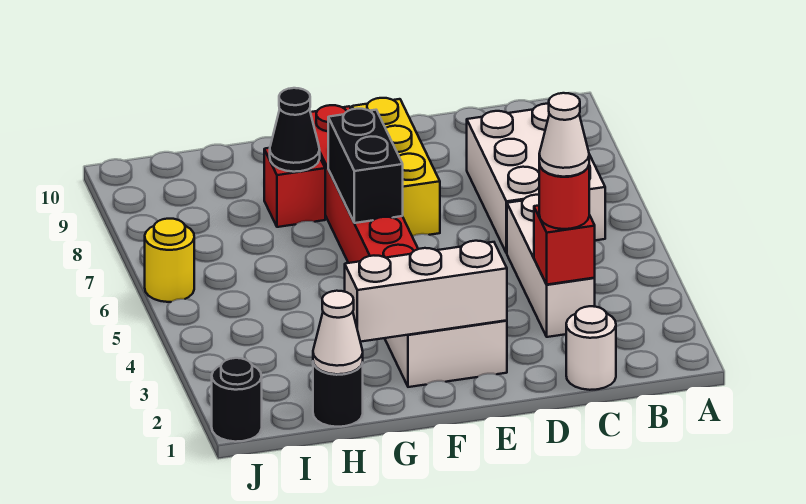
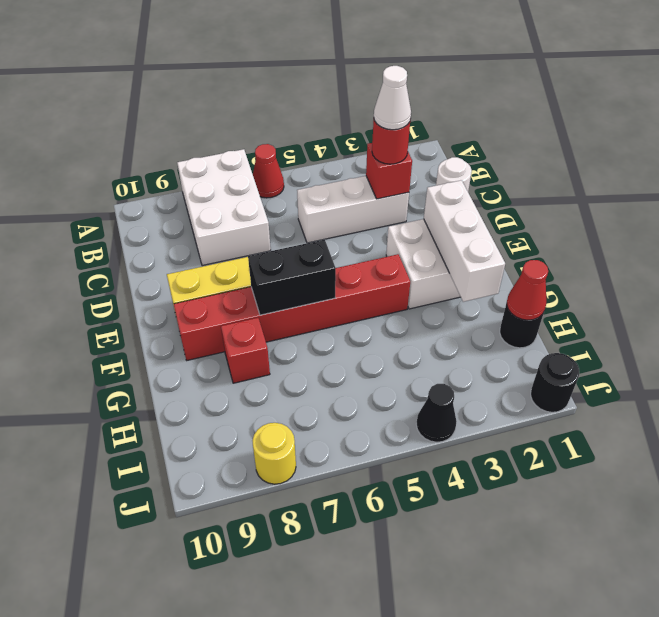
none -> red 1x1 cone [253,144,284,198]
white 2x3 brick [467,104,605,253] -> white 2x3 brick turned to [177,149,271,266]
black 1x1 cone [270,88,320,172] -> black 1x1 cone moved to [416,384,457,442]
white 1x1 cone [313,291,363,374] -> red 1x1 cone [507,260,548,320]
yellow 1x1 round brick [145,219,194,302] -> yellow 1x1 round brick moved to [252,423,296,484]

